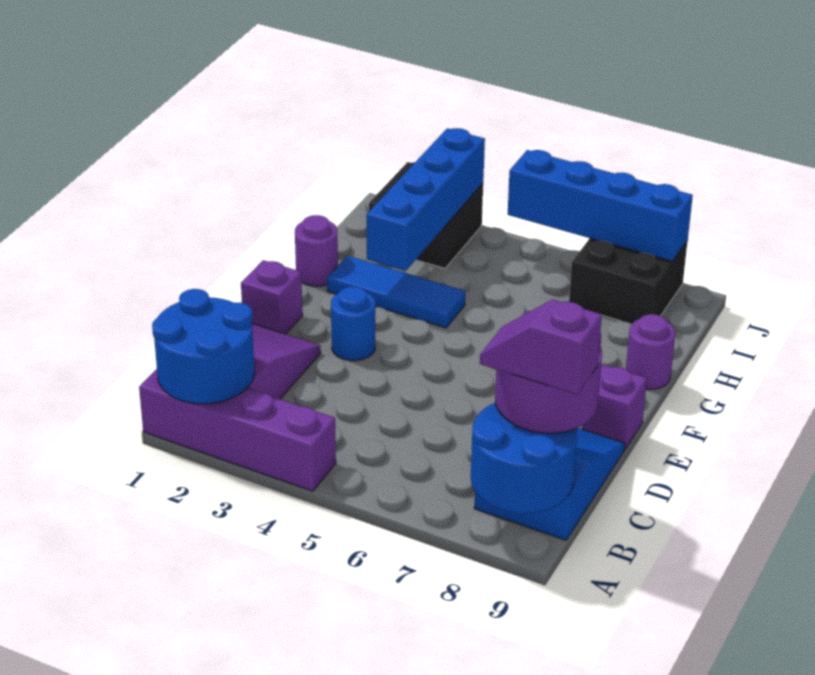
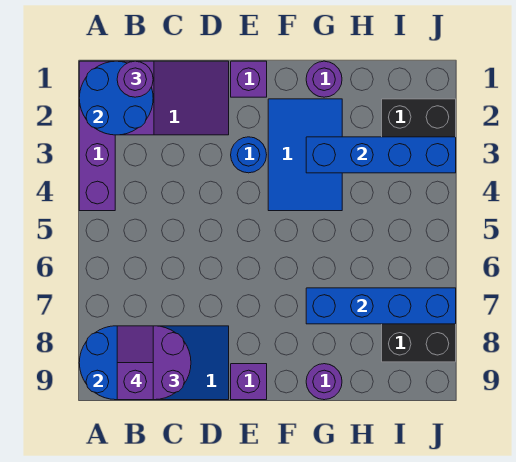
none -> purple 1x1 round brick [117,61,153,97]
blue 1x3 tile [327,256,465,328] -> blue 2x3 tile [268,99,342,211]
blue 1x4 brick [508,150,693,261] -> blue 1x4 brick turned to [306,288,456,324]

